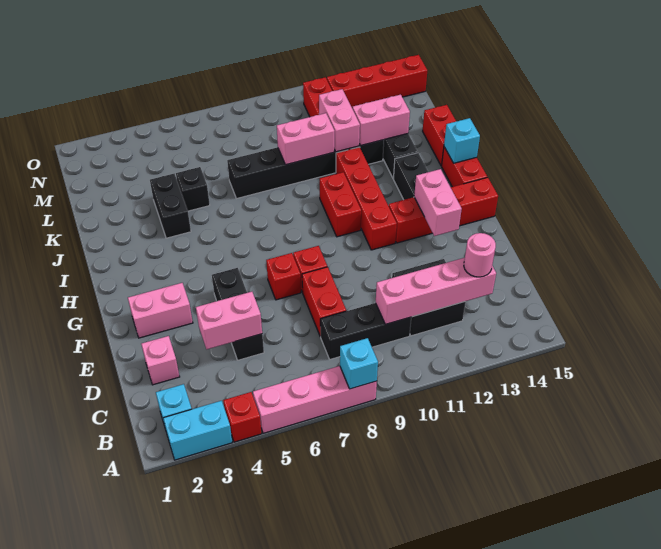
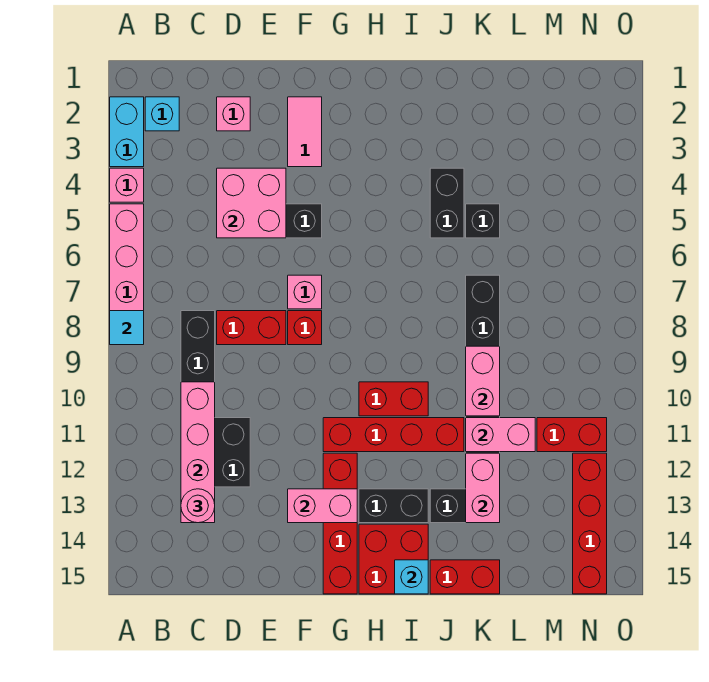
red 1x1 brick [223,392,262,442] -> pink 1x1 brick [110,168,144,202]
cyan 1x1 brick [340,338,378,389] -> cyan 1x1 tile [110,311,144,345]
pink 1x2 brick [196,292,262,349] -> pink 2x2 brick [217,168,286,238]
pink 1x2 brick [128,283,193,338] -> pink 1x2 tile [288,97,322,167]
red 1x1 brick [266,253,301,300] -> pink 1x1 brick [288,275,322,309]
red 1x2 brick [442,147,487,187] -> red 2x2 brick [359,524,428,594]
black 1x2 brick [150,174,191,238] -> black 1x2 brick turned to [430,168,464,238]

